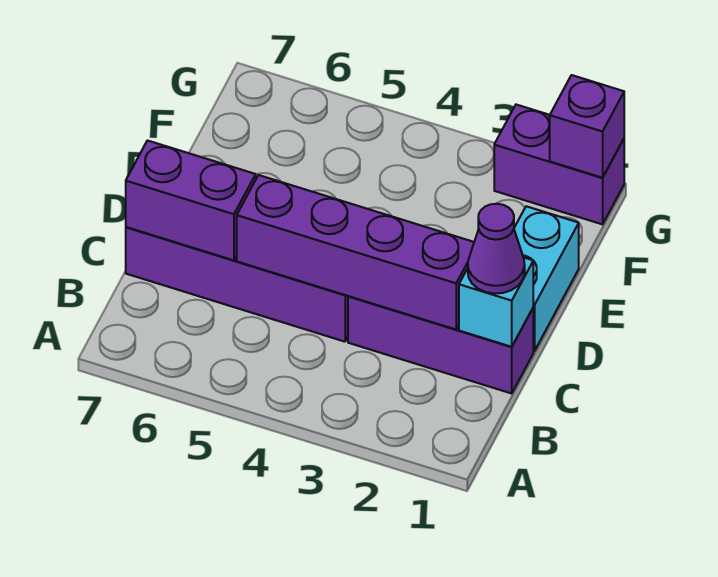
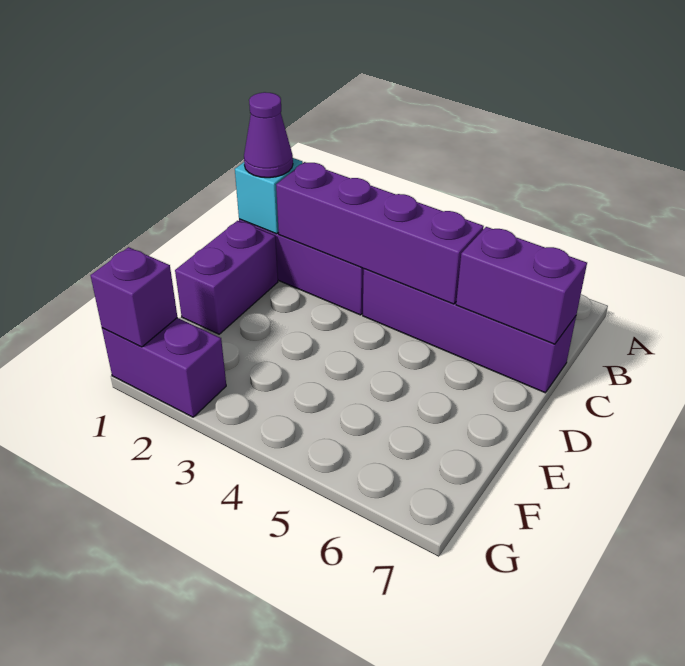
cyan 1x2 brick [514,206,579,351] -> purple 1x2 brick [175,221,278,334]

